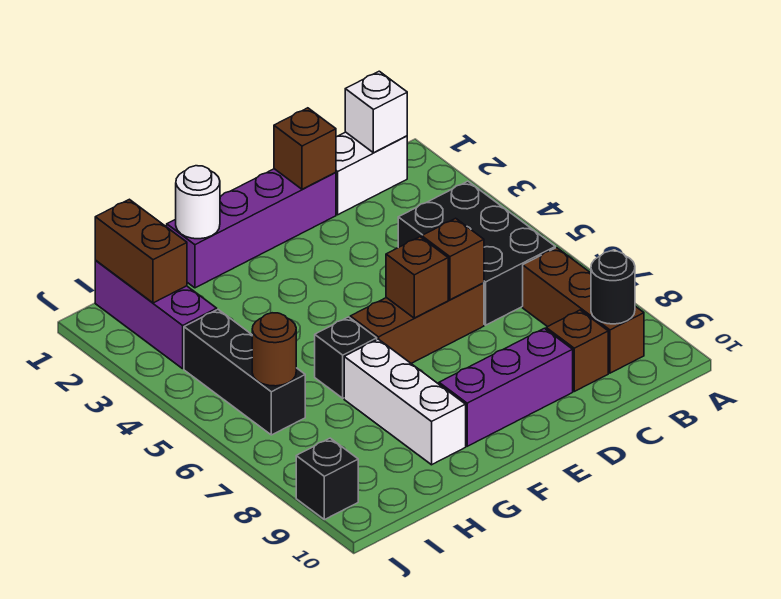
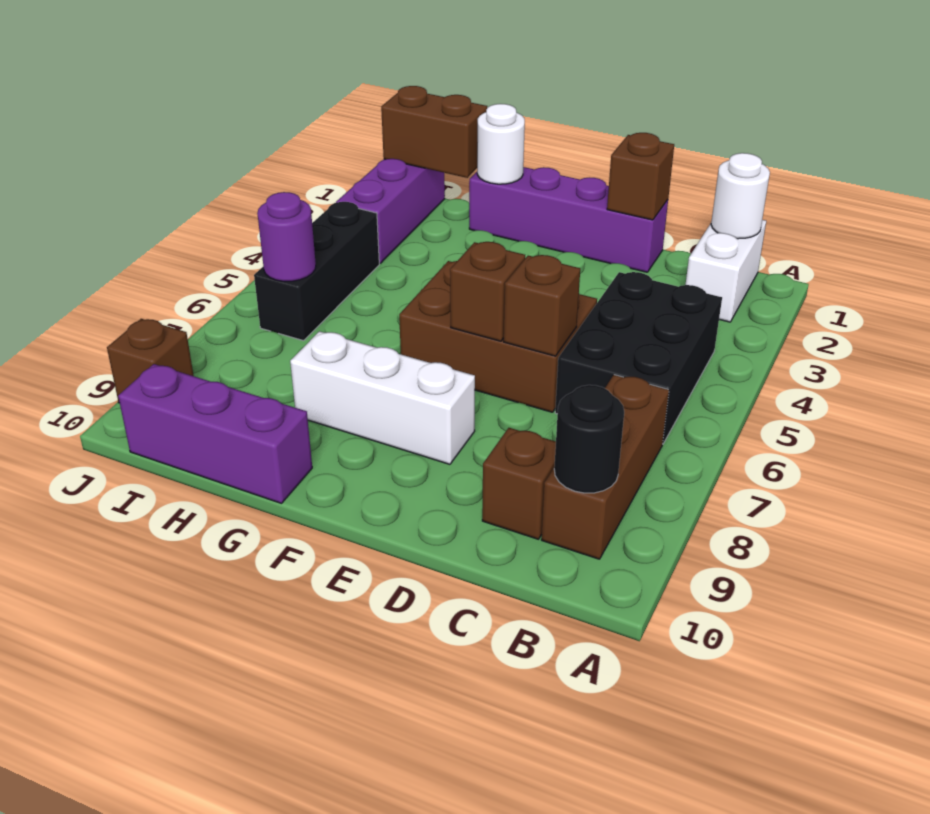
white 1x2 brick [336,132,407,215] -> white 1x2 brick turned to [686,220,766,322]
white 1x1 brick [345,71,407,153] -> white 1x1 round brick [711,153,770,239]
brown 1x3 brick [350,283,484,363] -> brown 2x3 brick [399,261,597,412]
purple 1x3 brick [439,328,573,446] -> purple 1x3 brick moved to [118,364,312,503]
black 1x1 brick [315,317,377,398] -> none
white 1x3 brick [344,339,466,465] -> white 1x3 brick turned to [290,331,475,464]
brown 1x2 brick [95,199,187,303] -> brown 1x2 brick turned to [381,86,487,178]
brown 1x1 round brick [252,313,296,386] -> purple 1x1 round brick [257,192,316,281]
black 1x1 brick [296,438,358,520] -> brown 1x1 brick [107,319,194,403]

